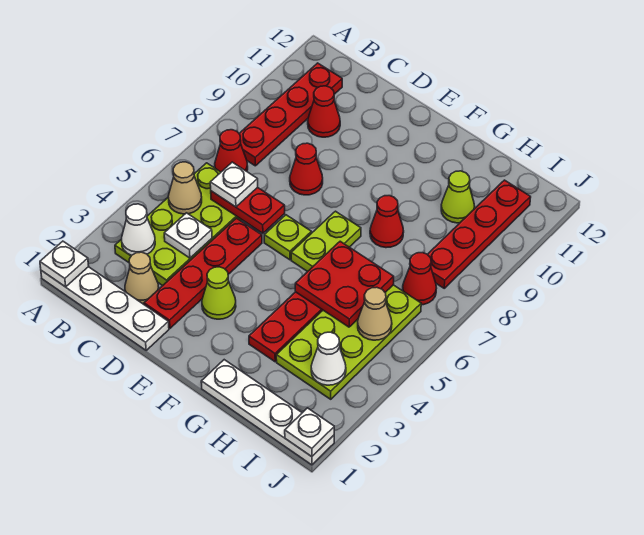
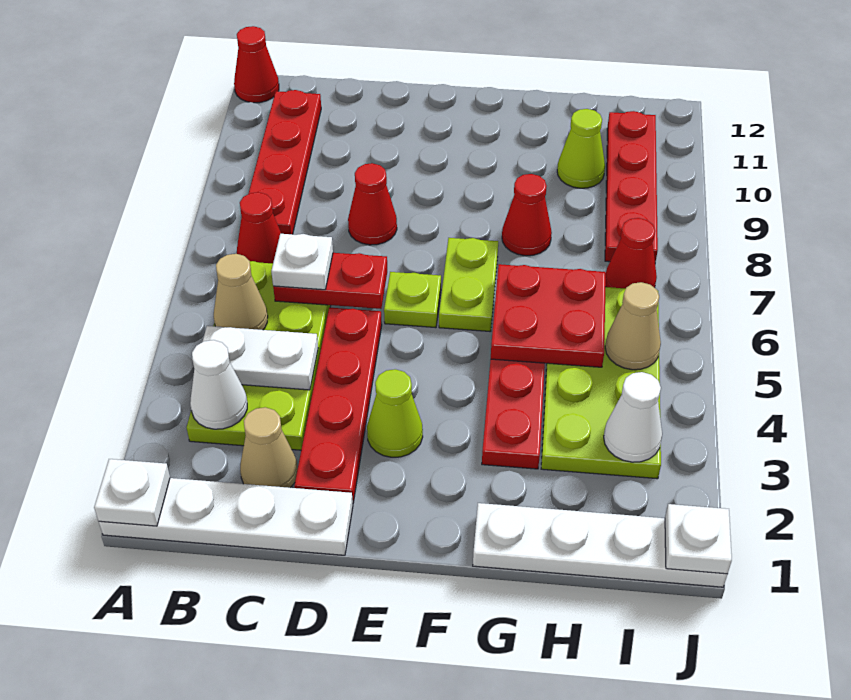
white 1x1 plate [164,213,212,258] -> white 1x2 plate [203,326,318,390]
red 1x1 cone [308,86,340,137] -> red 1x1 cone moved to [234,26,279,103]

